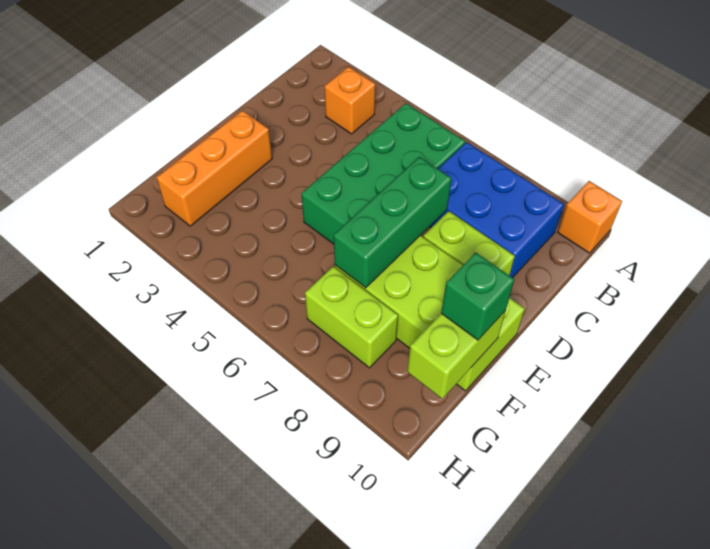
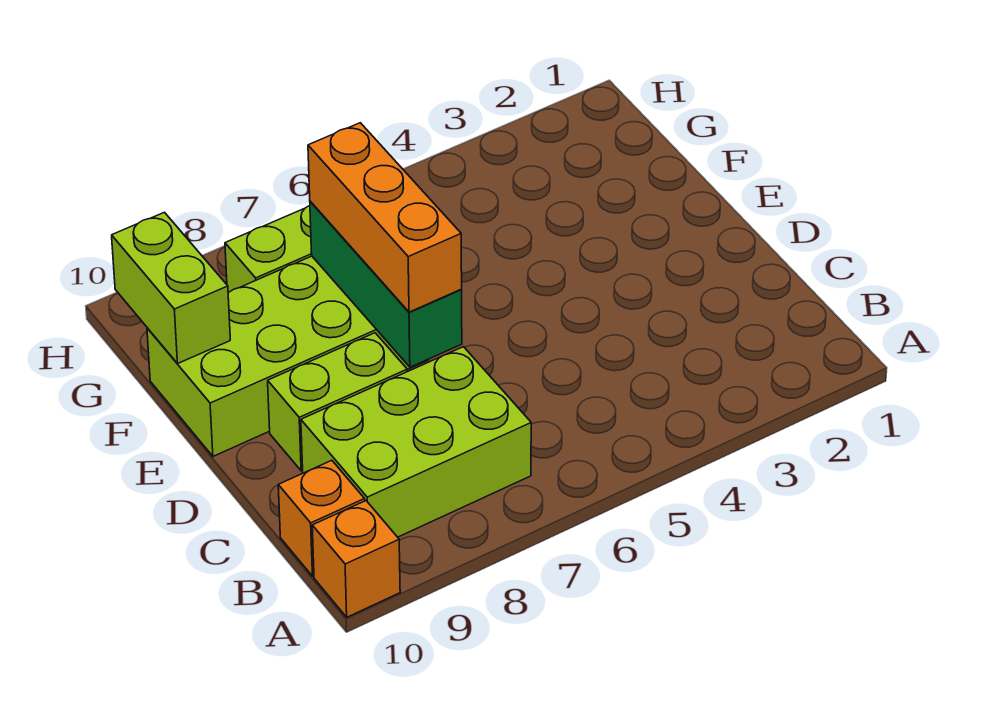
orange 1x1 brick [325,67,375,134] -> orange 1x1 brick moved to [278,460,365,576]
green 2x4 brick [301,103,465,244] -> none
blue 2x3 brick [429,142,564,278] -> lime 2x3 brick [301,347,531,537]
orange 1x3 brick [157,110,272,226] -> orange 1x3 brick moved to [308,123,462,312]
green 1x1 brick [441,253,514,340] -> none

